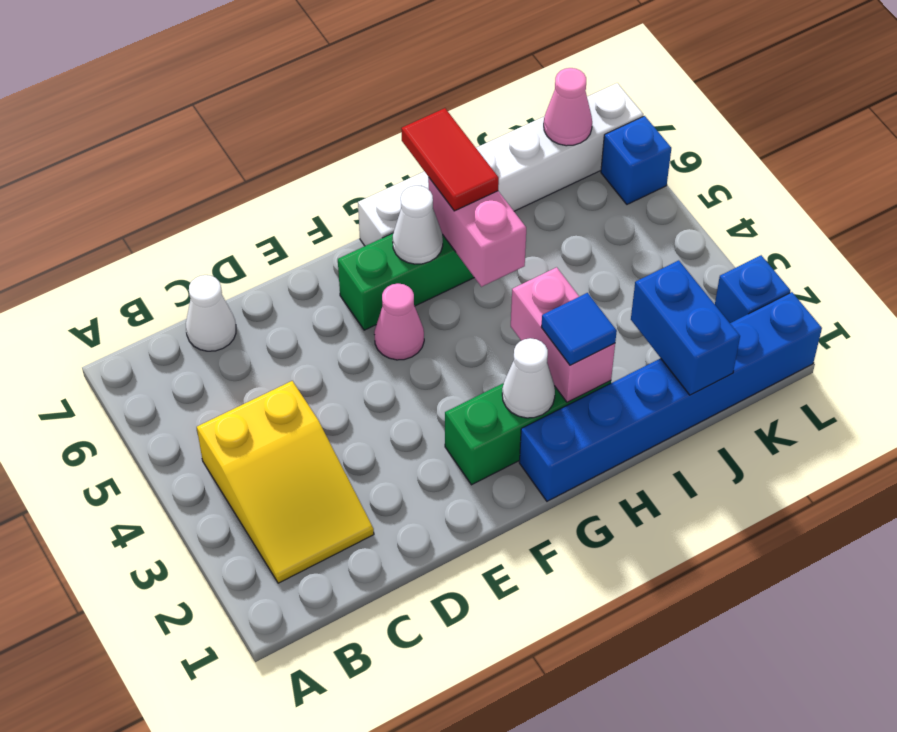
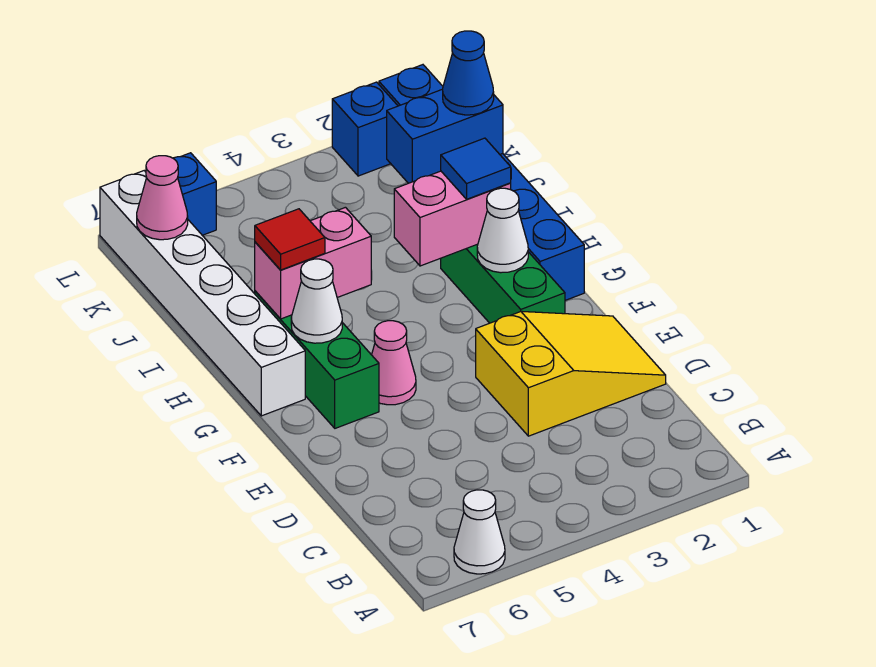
yellow 2x3 slope [197,381,374,583] -> yellow 2x3 slope moved to [476,311,666,436]
white 1x1 cone [186,275,236,351] -> white 1x1 cone moved to [454,490,505,574]
red 1x2 tile [401,108,499,211] -> red 1x1 tile [255,209,325,270]
none -> blue 1x1 cone [443,31,494,115]

